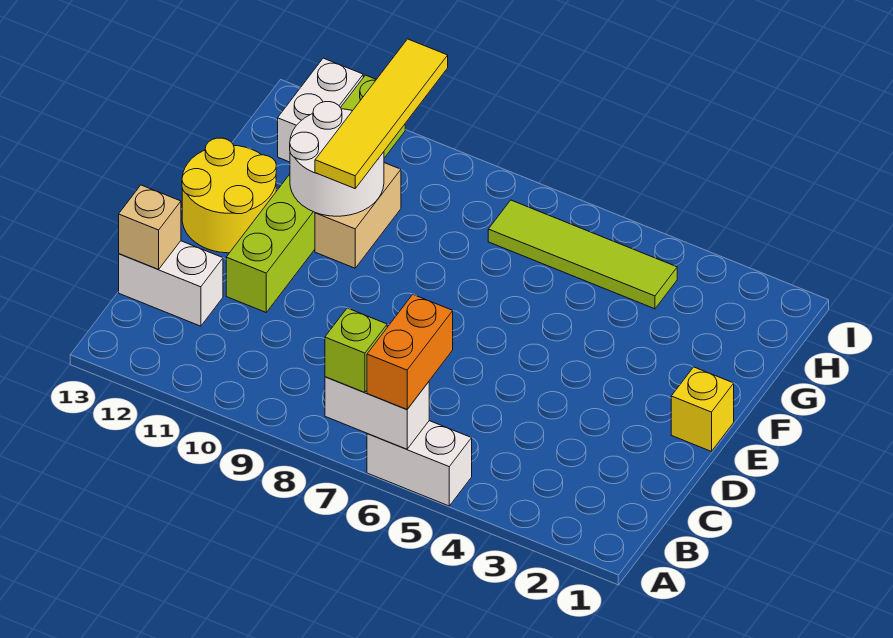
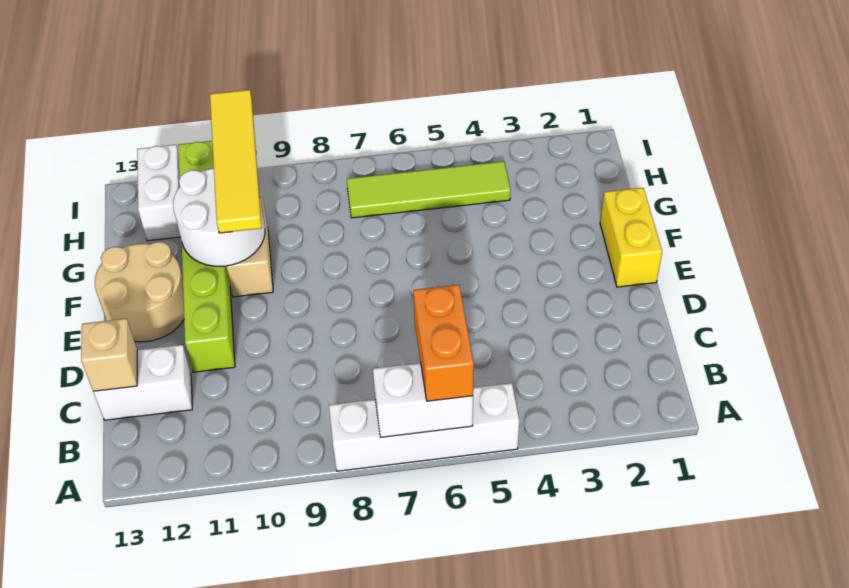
white 1x2 brick [367,421,472,506] -> white 1x4 brick [329,383,519,471]
lime 1x1 brick [325,308,387,392] -> none
yellow 1x1 brick [671,367,734,451] -> yellow 1x2 brick [600,188,662,287]
yellow 2x2 round brick [182,138,276,253] -> tan 2x2 round brick [95,242,184,342]

